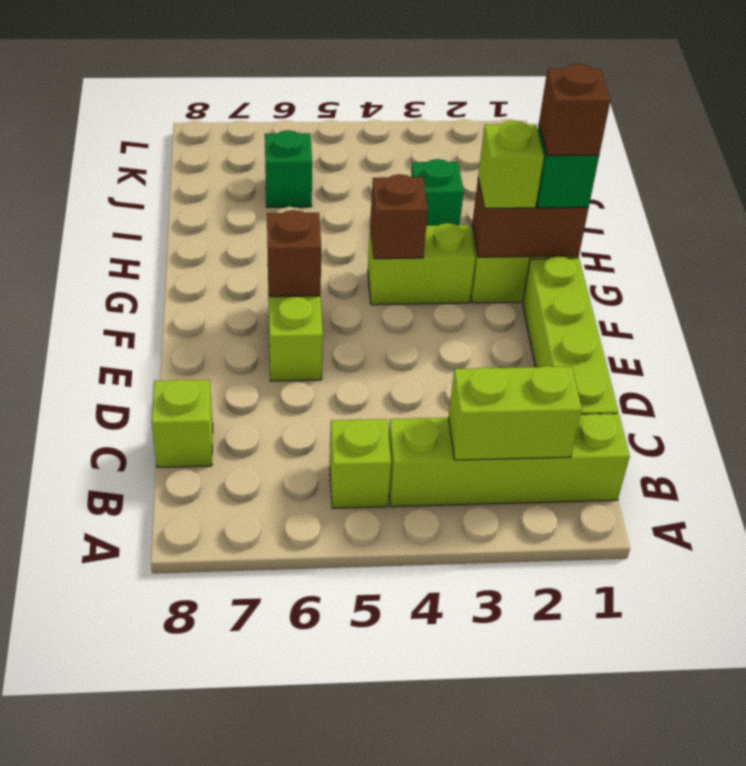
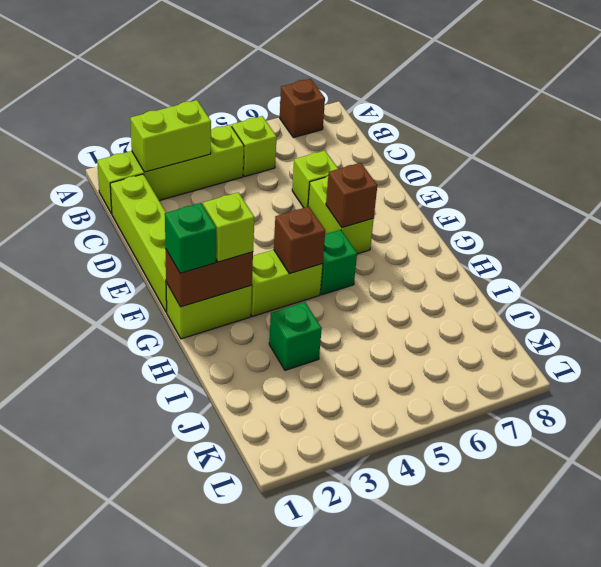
lime 1x1 brick [152,379,213,468] -> lime 1x1 brick moved to [292,151,338,208]
brown 1x1 brick [539,64,610,156] -> brown 1x1 brick moved to [280,79,325,138]
green 1x1 brick [265,130,312,207] -> green 1x1 brick moved to [320,230,357,295]

